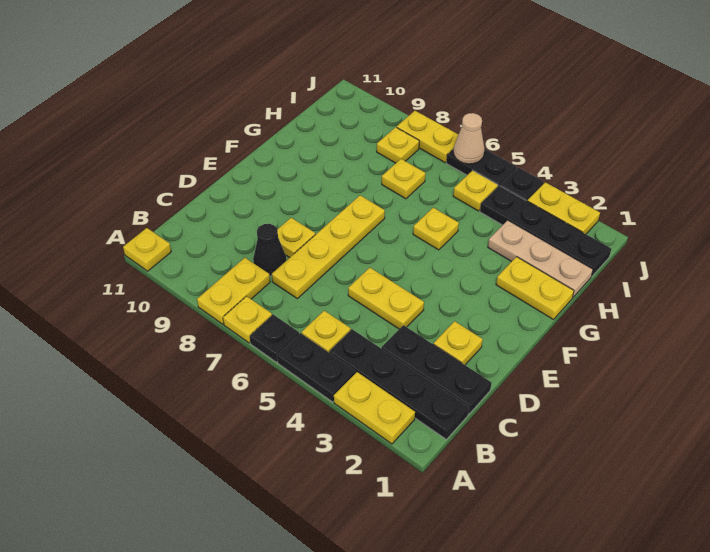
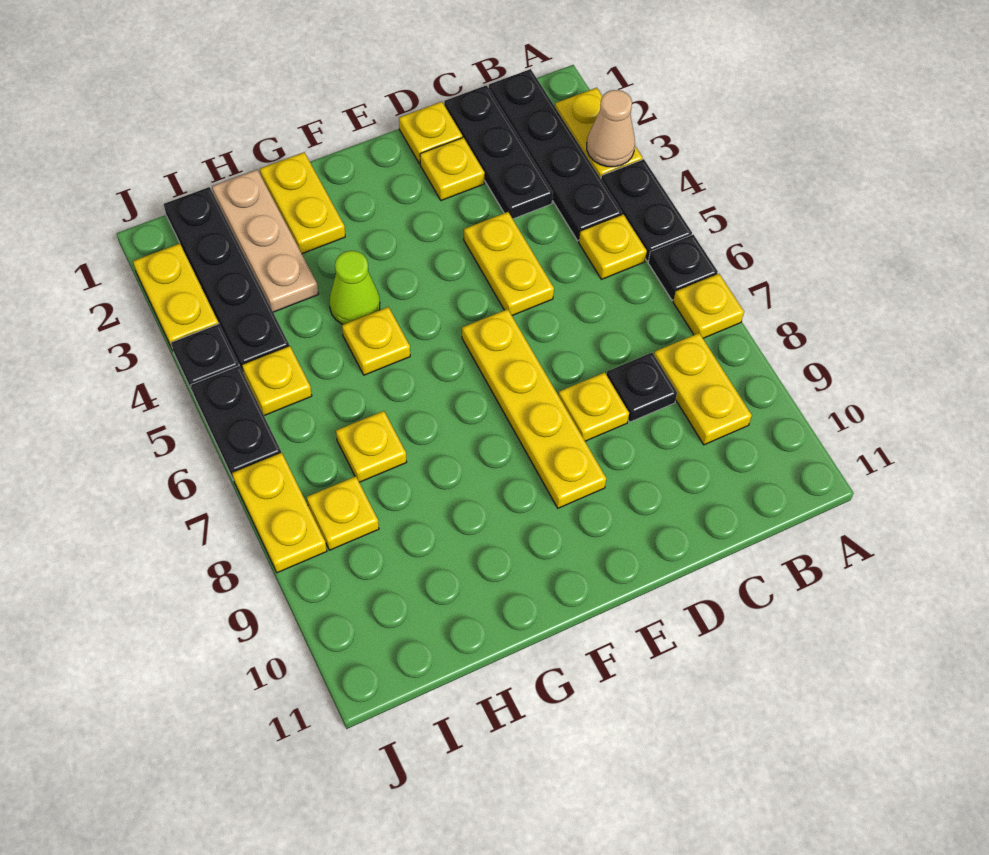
yellow 1x2 plate [197,258,270,324] -> yellow 1x2 plate turned to [654,333,752,445]
yellow 1x1 plate [123,228,171,271] -> yellow 1x1 plate moved to [399,102,462,164]
yellow 1x4 plate [272,195,385,299] -> yellow 1x4 plate turned to [462,309,606,508]
black 1x1 cone [253,224,286,276] -> black 1x1 plate [607,353,677,422]
none -> lime 1x1 cone [329,251,380,324]
tan 1x1 cone [453,113,485,164] -> tan 1x1 cone moved to [587,90,635,167]

